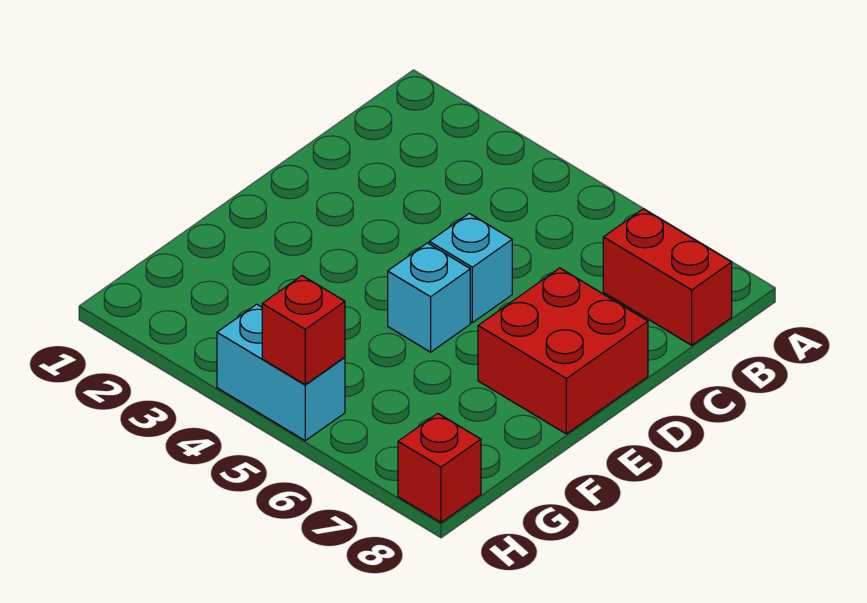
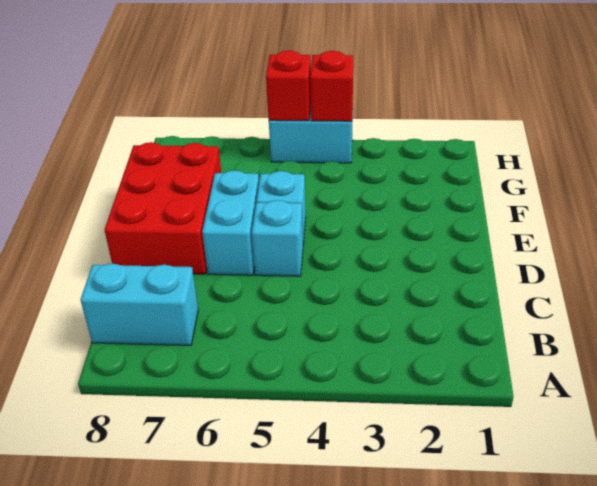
red 1x2 brick [603,209,732,345] -> cyan 1x2 brick [81,263,198,345]
none -> cyan 1x2 brick [202,170,259,275]
red 2x2 brick [478,268,648,434] -> red 2x3 brick [105,142,221,274]
red 1x1 brick [398,413,481,522] -> red 1x1 brick moved to [310,51,353,121]

